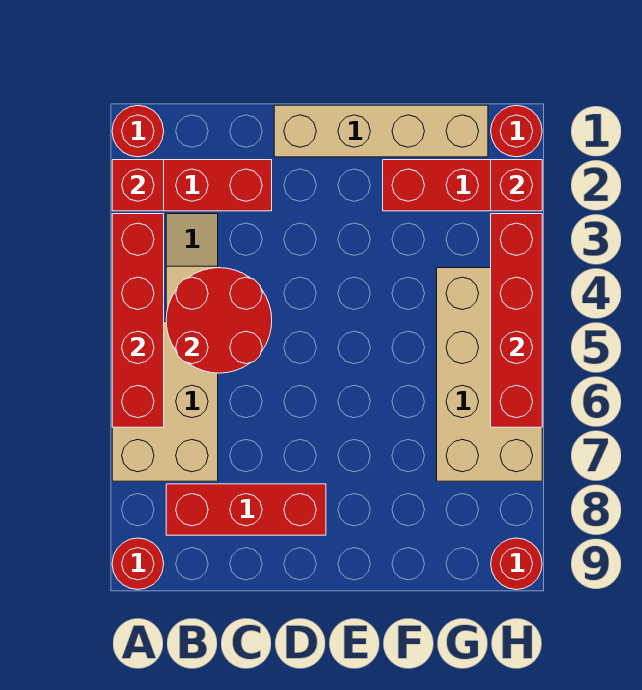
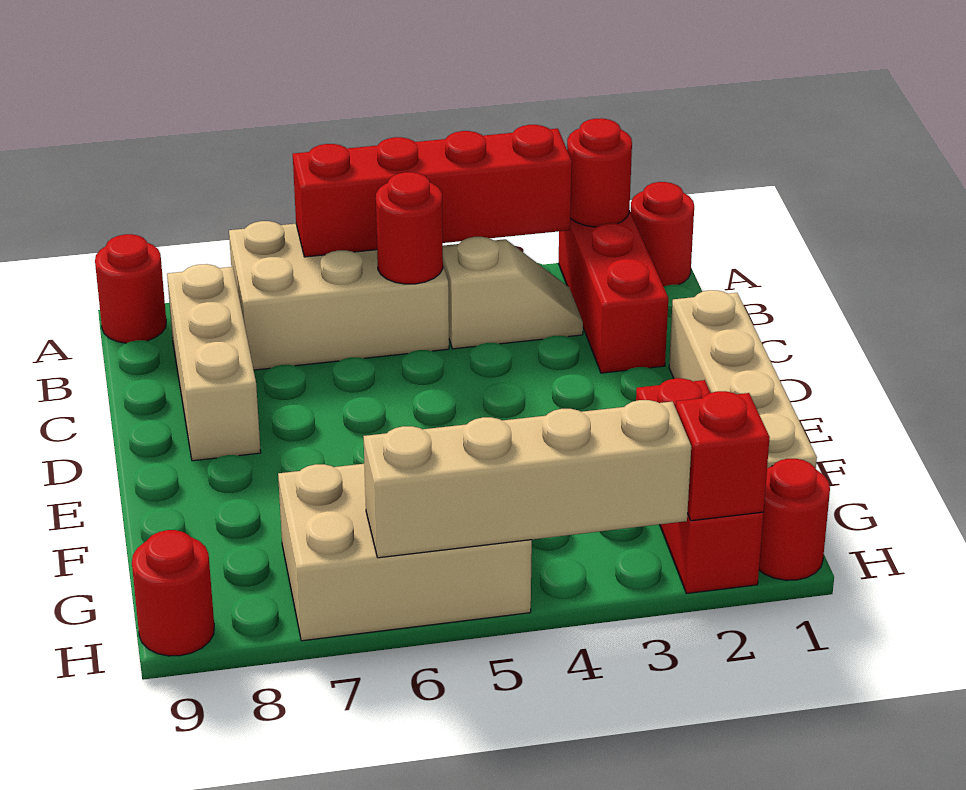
red 1x1 brick [112,160,164,211] -> red 1x1 round brick [567,118,632,227]
red 2x2 round brick [166,268,272,373] -> red 1x1 round brick [376,172,443,284]
red 1x3 brick [166,484,326,535] -> tan 1x3 brick [167,264,261,461]
tan 2x4 brick [437,268,542,481] -> tan 2x3 brick [278,464,532,641]
red 1x4 brick [491,214,542,427] -> tan 1x4 brick [363,400,691,558]

